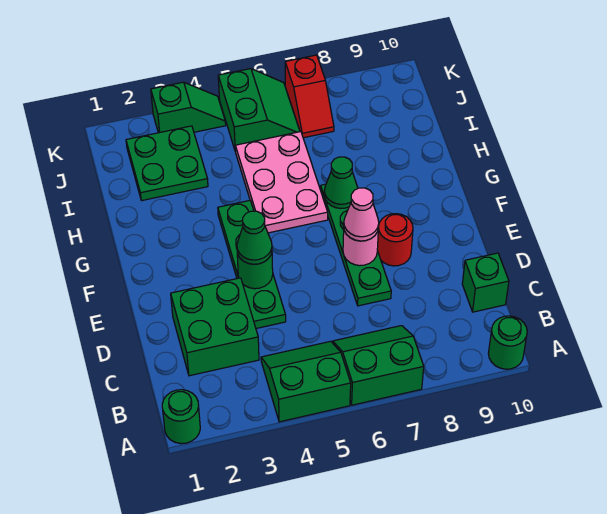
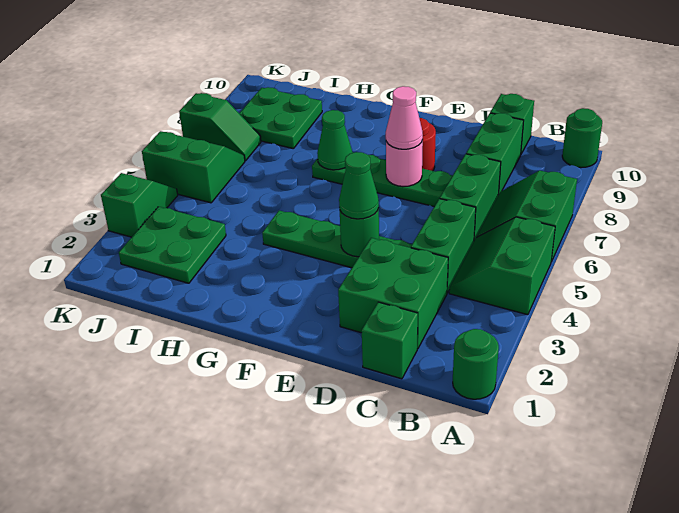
none -> green 1x1 brick [362,302,418,379]
none -> green 1x2 brick [411,199,476,293]
none -> green 1x2 brick [440,154,501,240]
none -> green 1x2 brick [466,113,524,195]
pink 2x3 plate [235,132,328,233] -> none
none -> green 2x2 plate [239,87,322,149]
red 1x2 slope [285,55,334,138] -> green 1x2 slope [179,93,261,161]

